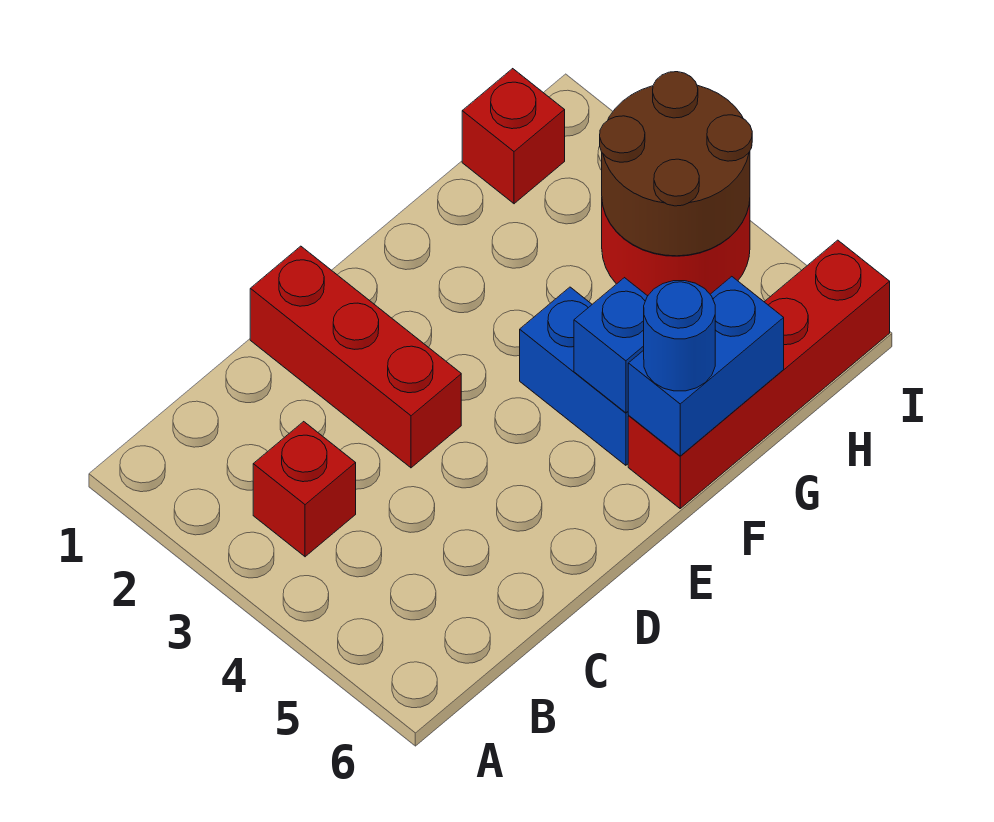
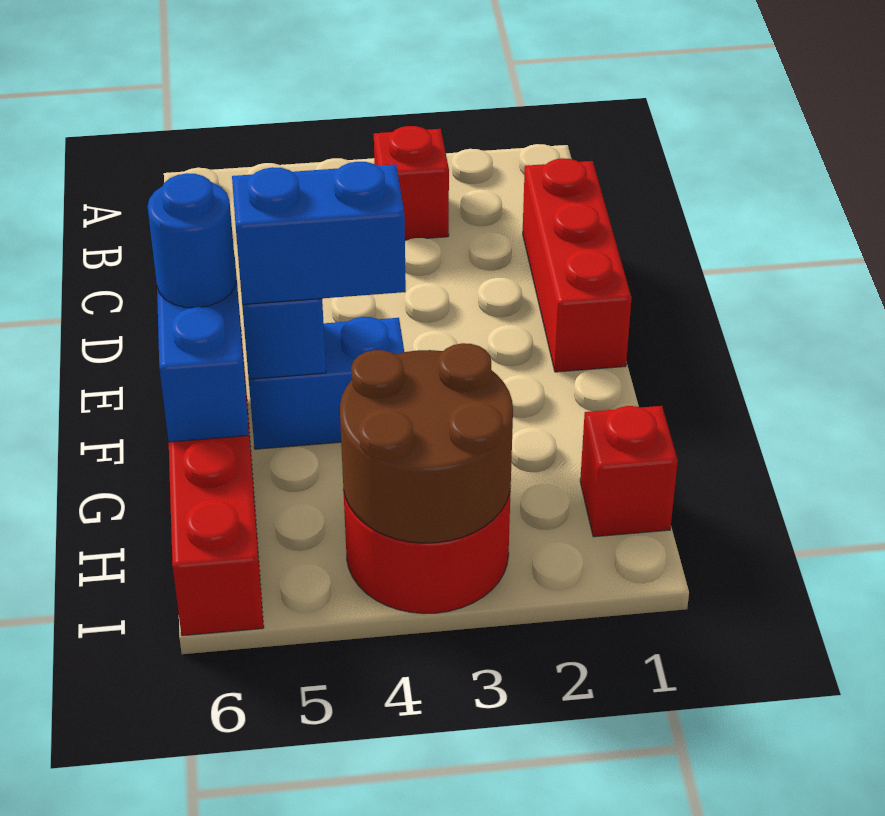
red 1x3 brick [250,246,461,468] -> red 1x3 brick turned to [523,158,631,372]
none -> blue 1x2 brick [232,162,406,304]

